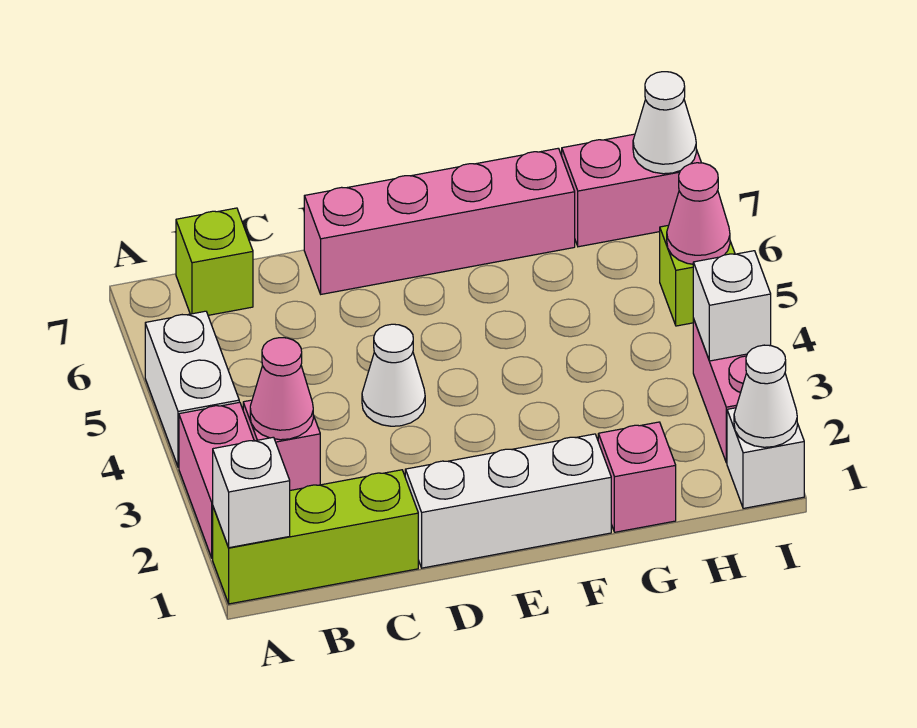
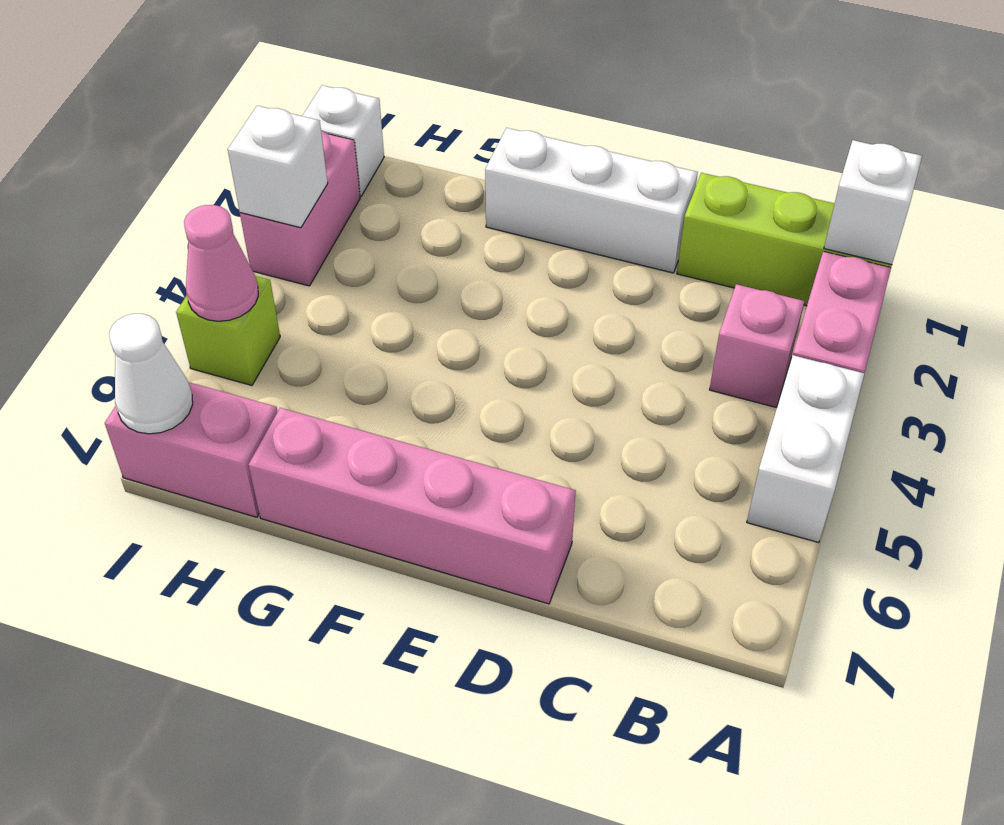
pink 1x1 cone [250,338,313,440] -> none
lime 1x1 brick [176,208,253,315] -> none
white 1x1 cone [362,324,425,426] -> none
pink 1x1 brick [598,422,676,532] -> none
white 1x1 cone [734,345,797,447] -> none

